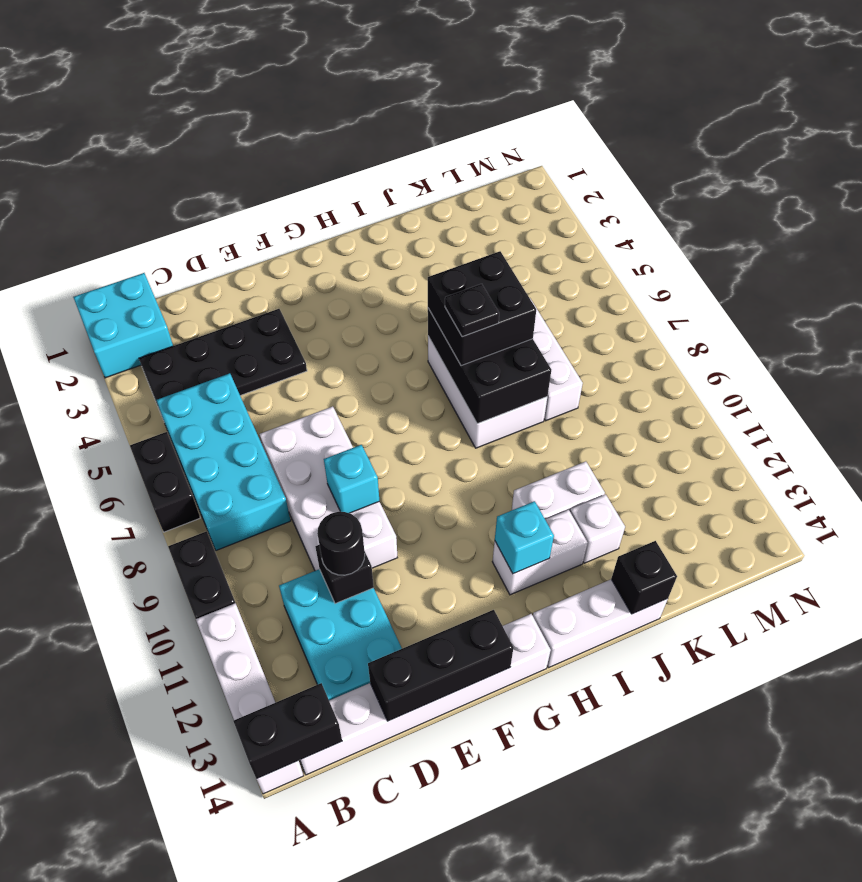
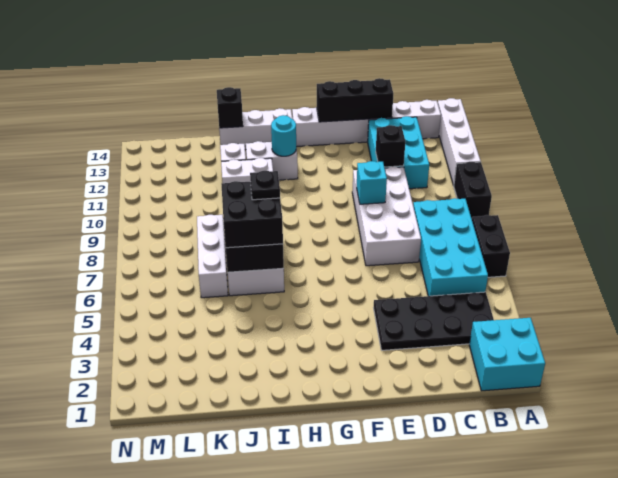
black 1x2 brick [233,683,342,779] -> none
black 1x1 round brick [317,512,365,575] -> none
cyan 1x1 brick [495,501,554,574] -> cyan 1x1 round brick [271,115,296,156]

